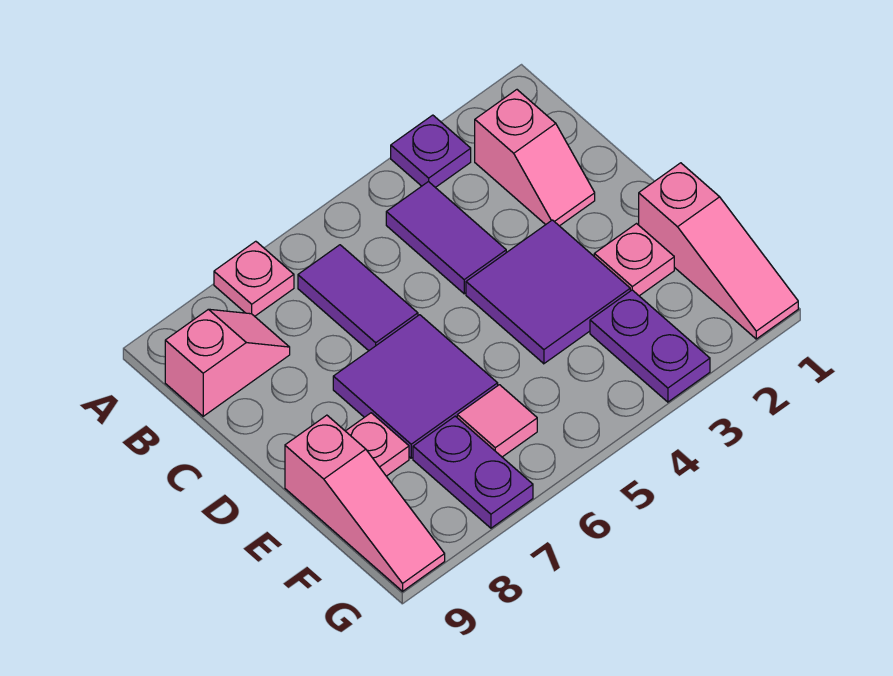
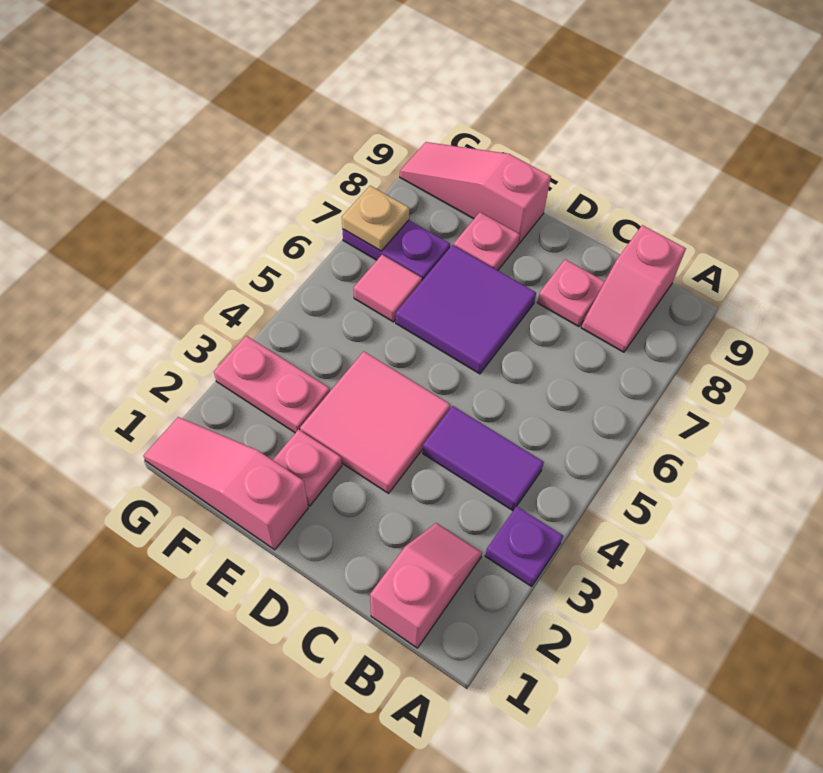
pink 1x1 plate [214,241,294,316] -> pink 1x1 plate moved to [537,259,605,327]
pink 1x2 slope [475,90,595,226] -> pink 1x2 slope turned to [370,523,482,648]
purple 1x2 tile [298,245,418,351] -> none
purple 2x2 tile [466,220,630,364] -> pink 2x2 tile [300,351,450,493]
purple 1x2 plate [590,290,710,402] -> pink 1x2 plate [214,336,330,433]
none -> tan 1x1 plate [342,186,409,251]

